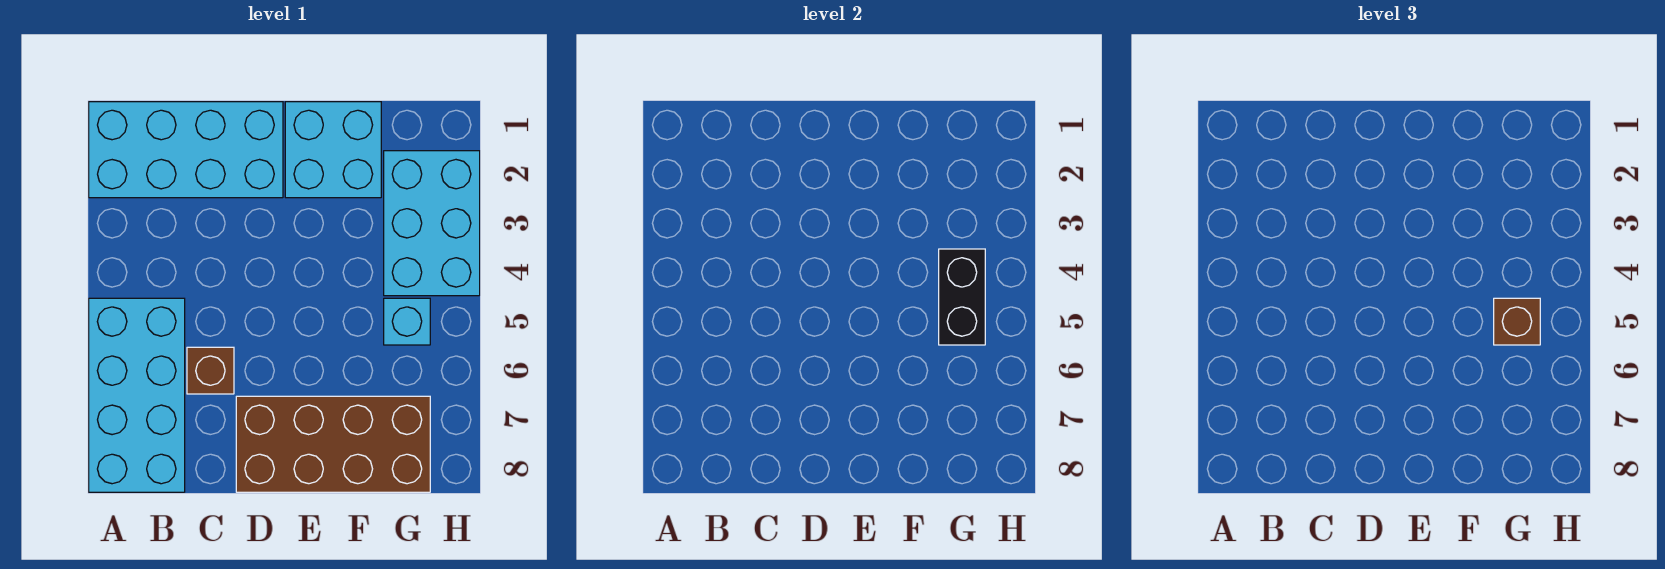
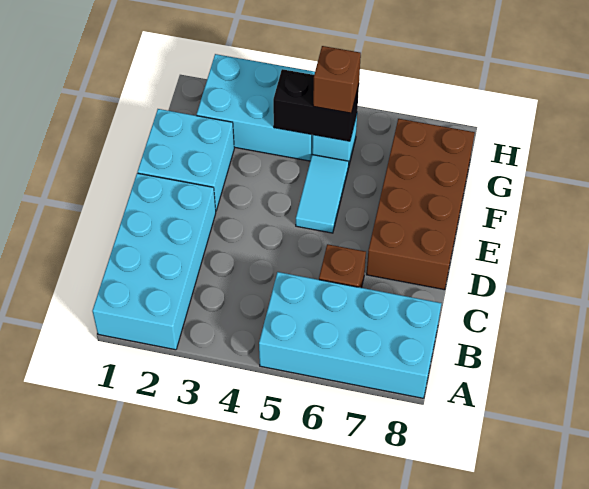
none -> cyan 1x2 tile [296,155,349,233]

